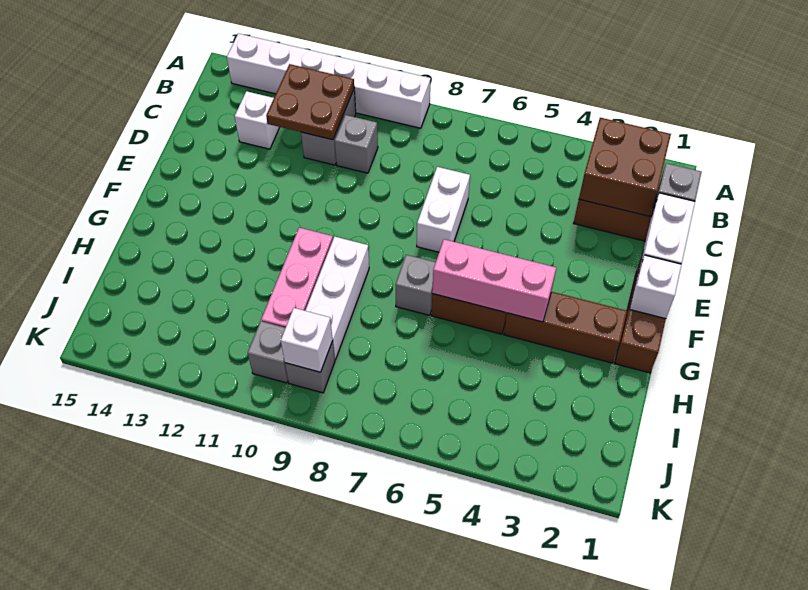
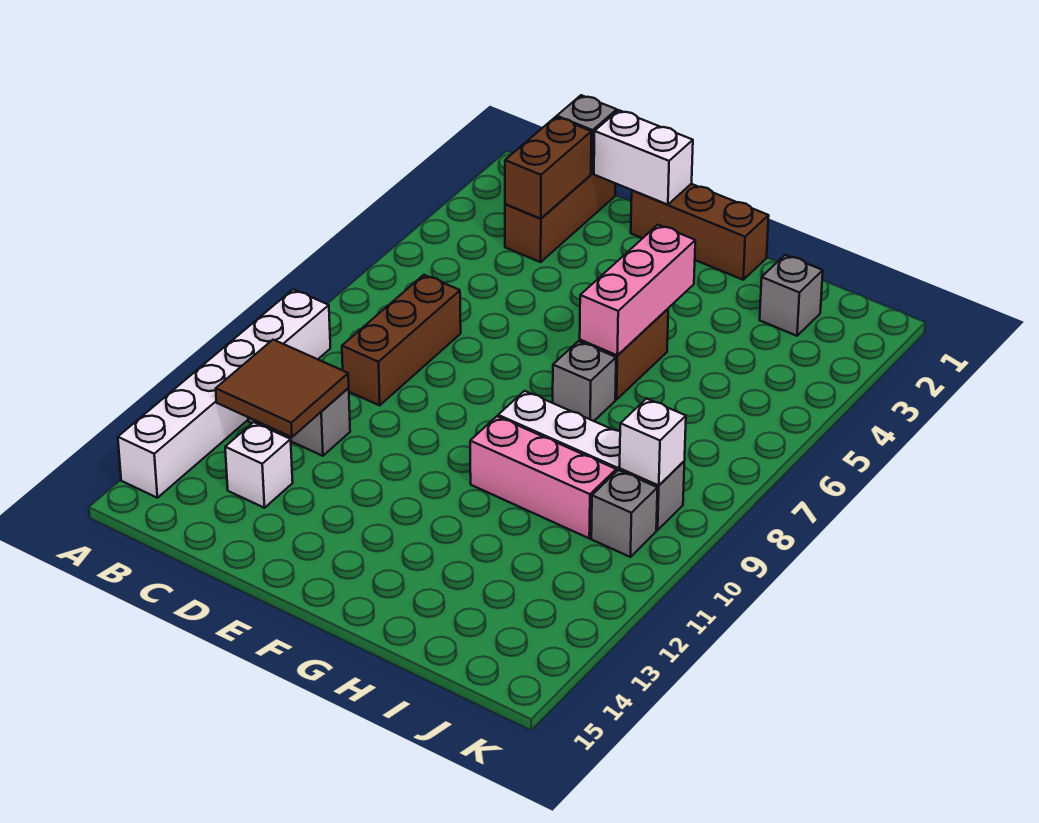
brown 2x2 brick [579,118,671,216] -> brown 1x2 brick [505,117,591,219]
brown 2x2 plate [266,64,354,140] -> brown 2x2 tile [216,340,349,437]
grey 1x1 brick [335,115,378,173] -> grey 1x1 brick moved to [760,255,823,336]
white 1x2 brick [417,167,470,252] -> none
white 1x1 brick [630,255,681,319] -> none
brown 1x3 brick [504,292,627,363] -> brown 1x3 brick moved to [342,275,461,405]

